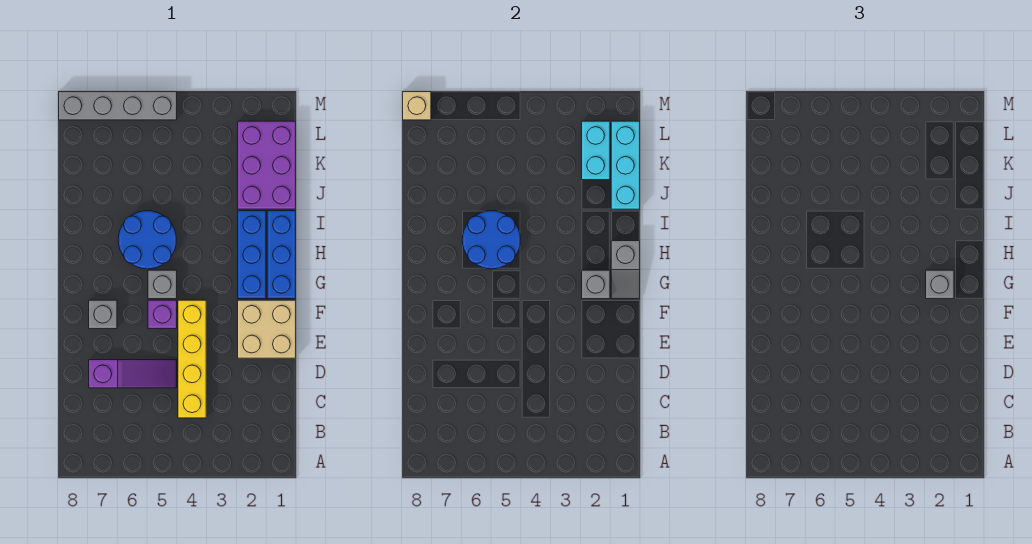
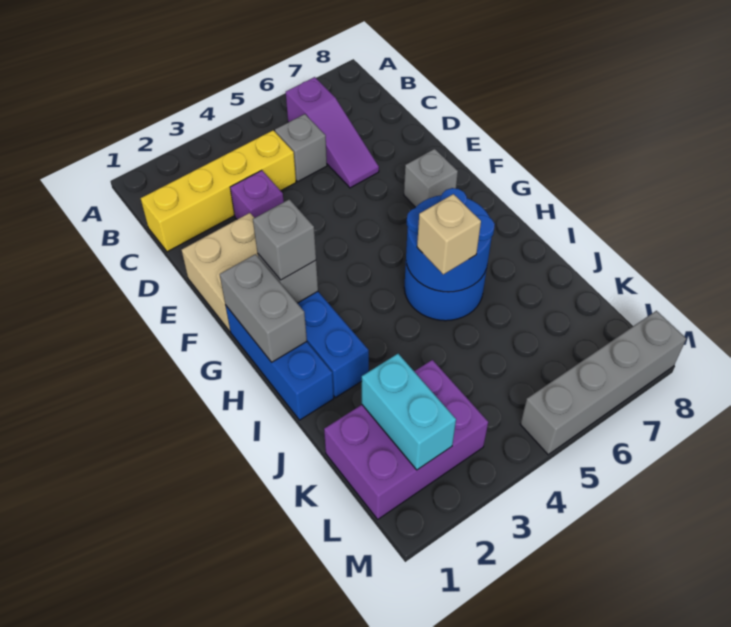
yellow 1x4 brick [178,300,206,418] -> yellow 1x4 brick turned to [141,130,296,252]
purple 1x3 slope [89,360,177,388] -> purple 1x3 slope turned to [286,77,379,188]
purple 1x1 brick [148,300,177,329] -> purple 1x1 brick moved to [230,170,284,219]
grey 1x2 slope [611,241,640,299] -> grey 1x2 brick [220,254,307,362]
grey 1x1 brick [148,270,177,299] -> grey 1x1 brick moved to [275,114,327,181]
purple 2x3 brick [238,121,296,209] -> purple 2x3 brick turned to [324,360,488,519]
cyan 1x3 brick [611,121,640,209] -> none
tan 1x1 brick [403,92,431,120] -> tan 1x1 brick moved to [417,194,481,274]

